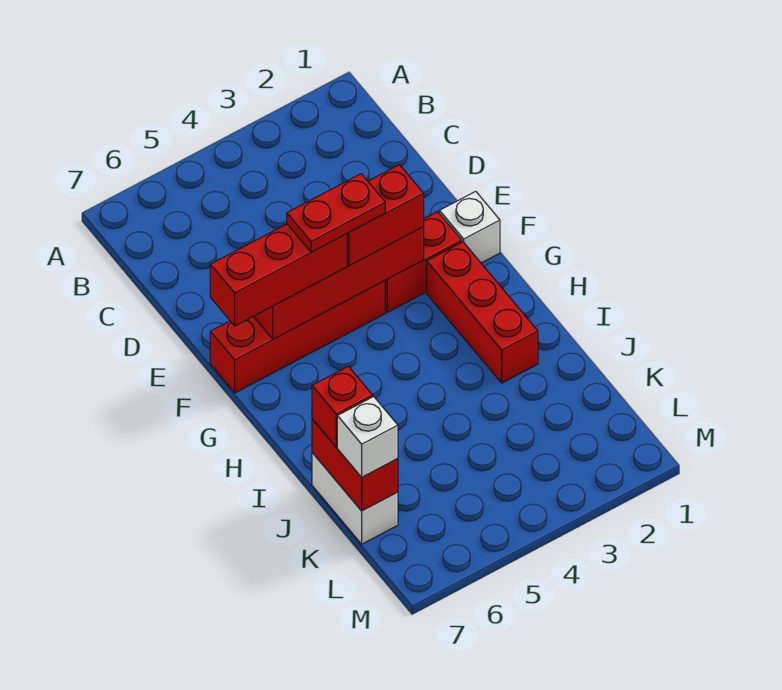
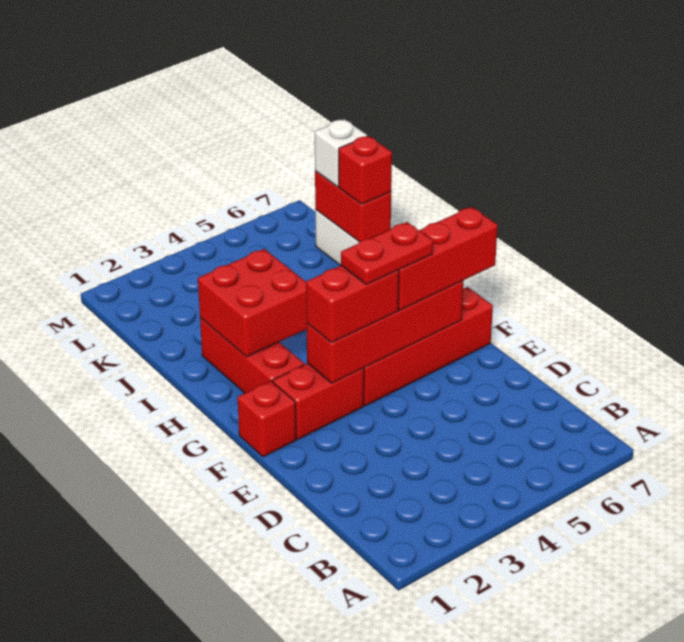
white 1x1 brick [439,191,500,263] -> red 1x1 brick [238,381,296,457]
none -> red 2x2 brick [198,249,307,357]

